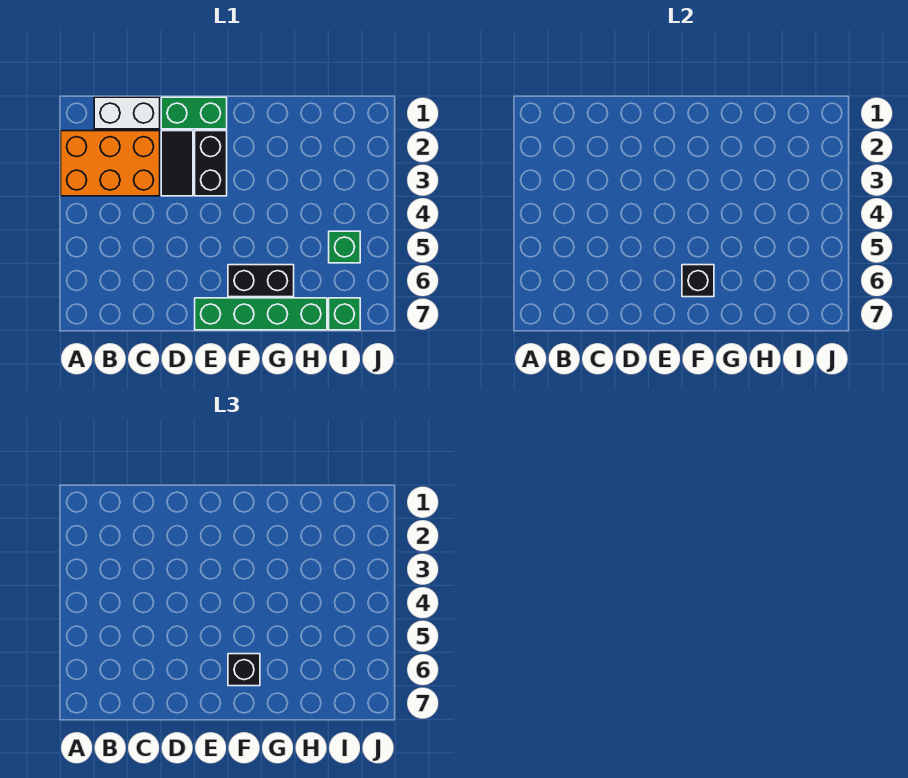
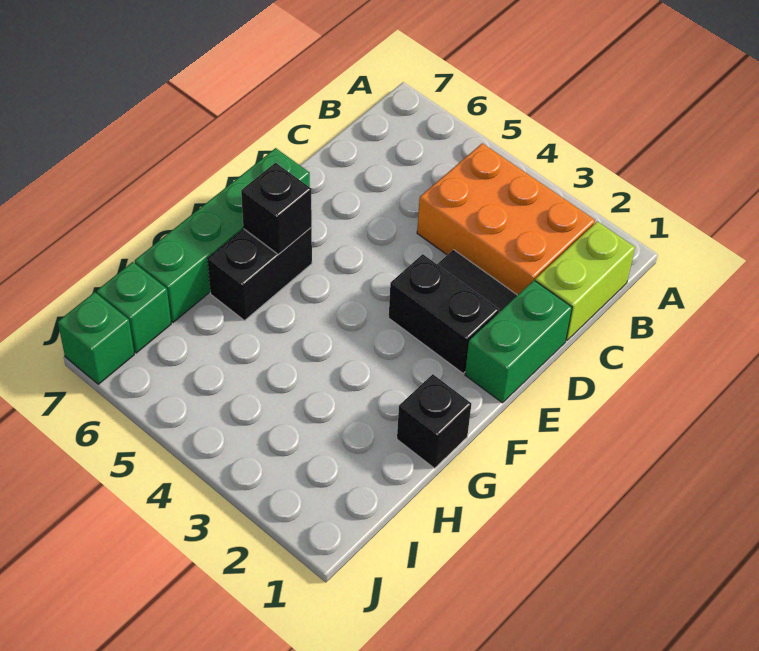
orange 2x3 brick [61,131,160,196] -> orange 2x3 brick turned to [417,143,595,295]
white 1x2 brick [94,97,160,129] -> lime 1x2 brick [535,222,635,341]
black 1x1 brick [228,654,260,686] -> black 1x1 brick moved to [397,374,471,468]
green 1x1 brick [329,231,360,263] -> green 1x1 brick moved to [58,292,134,384]

